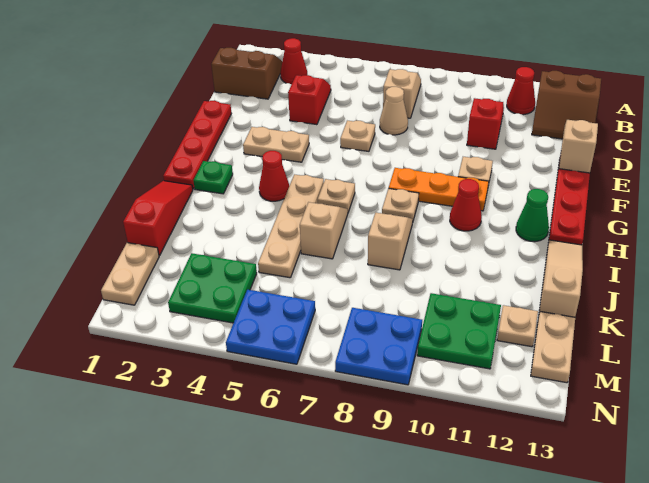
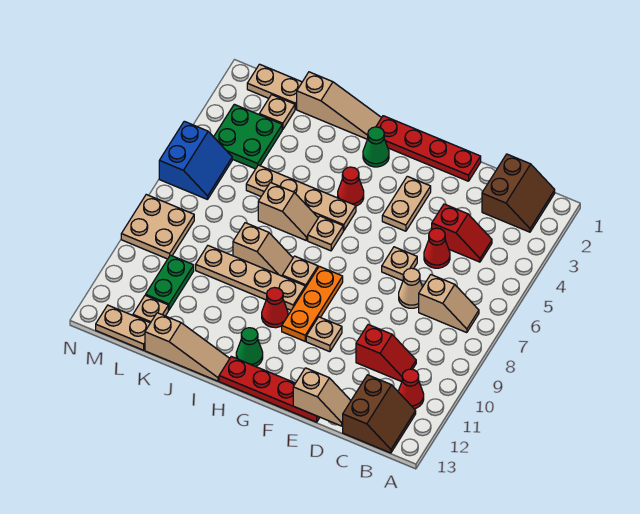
red 1x1 cone [280,38,307,84] -> red 1x1 cone moved to [424,228,450,268]
brown 2x2 slope [532,71,601,139] -> brown 2x2 slope turned to [343,375,416,453]
green 1x1 plate [193,161,233,194] -> green 1x1 cone [363,127,389,167]
none -> tan 1x4 plate [196,246,305,310]
red 1x3 slope [123,181,193,256] -> tan 1x3 slope [297,72,381,139]
none -> tan 1x1 plate [259,95,295,129]
green 2x2 plate [417,293,501,369] -> green 1x2 plate [146,255,194,310]
blue 2x2 plate [226,290,315,364] -> blue 2x2 slope [159,121,232,200]
blue 2x2 plate [335,308,422,385] -> tan 2x2 plate [121,195,194,259]

